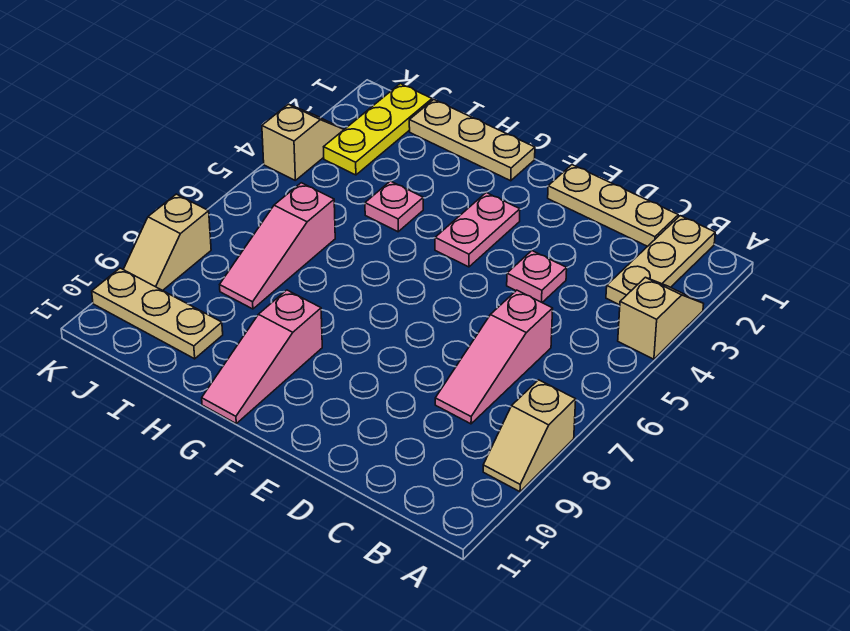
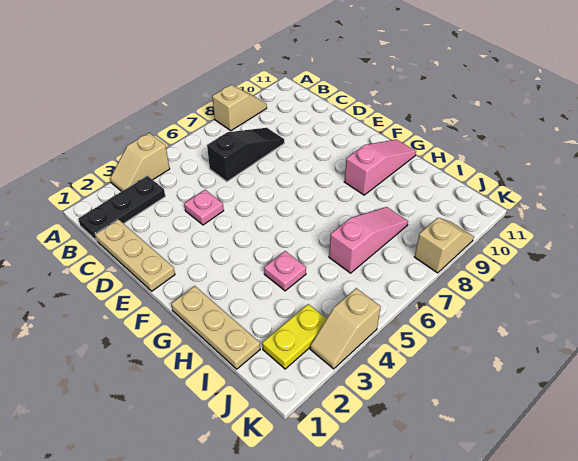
tan 1x3 plate [606,216,715,305] -> black 1x3 plate [78,176,165,241]
pink 1x3 slope [435,290,553,424] -> black 1x3 slope [207,128,284,181]
pink 1x2 plate [435,192,520,267] -> none
tan 1x3 plate [92,268,223,359] -> none
yellow 1x3 plate [324,84,432,175] -> yellow 1x2 plate [262,304,327,369]

